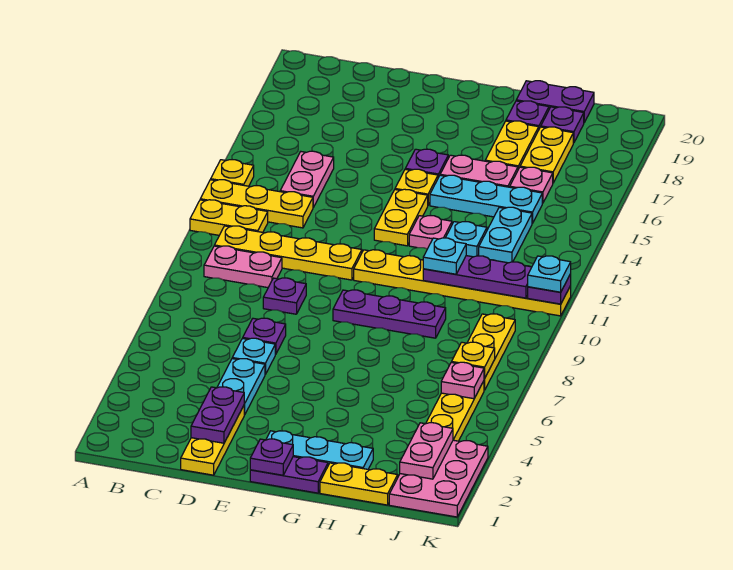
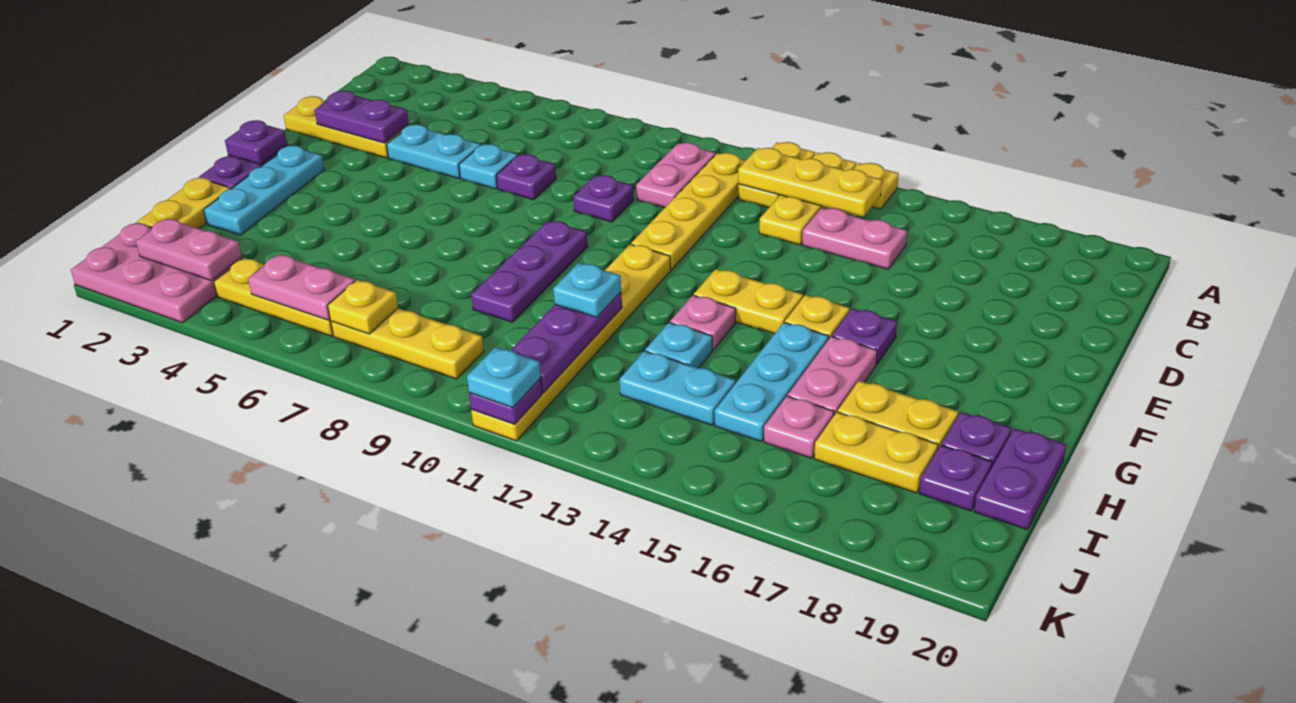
none -> yellow 1x3 plate [738,148,882,217]
pink 1x1 plate [441,362,484,399] -> pink 1x2 plate [248,254,355,320]

